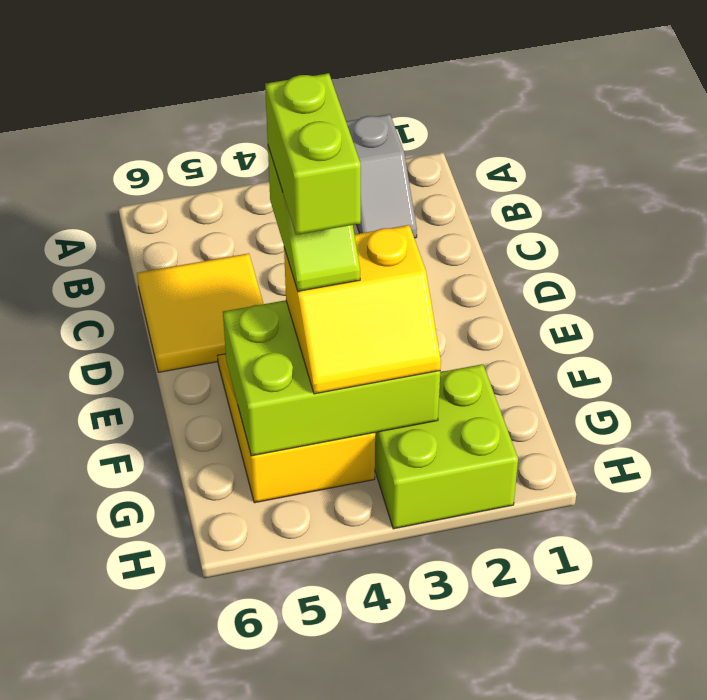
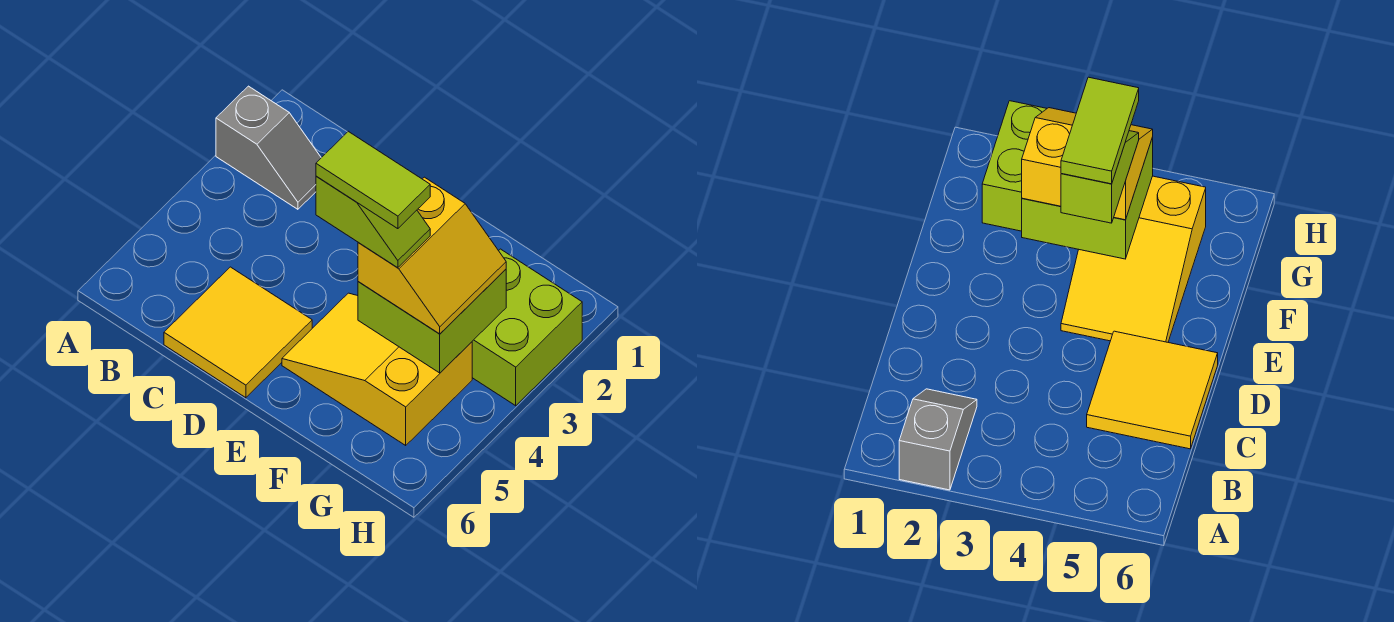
lime 1x2 brick [265,73,361,235] -> lime 1x2 tile [316,131,430,229]
lime 2x3 brick [223,300,440,456] -> lime 2x2 brick [358,269,506,373]

